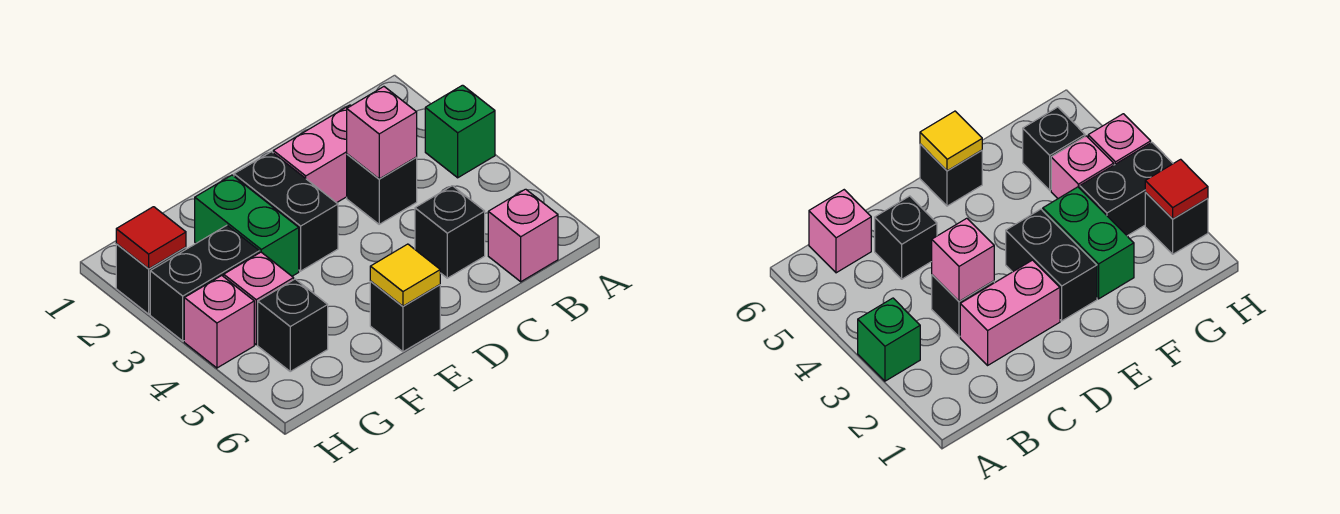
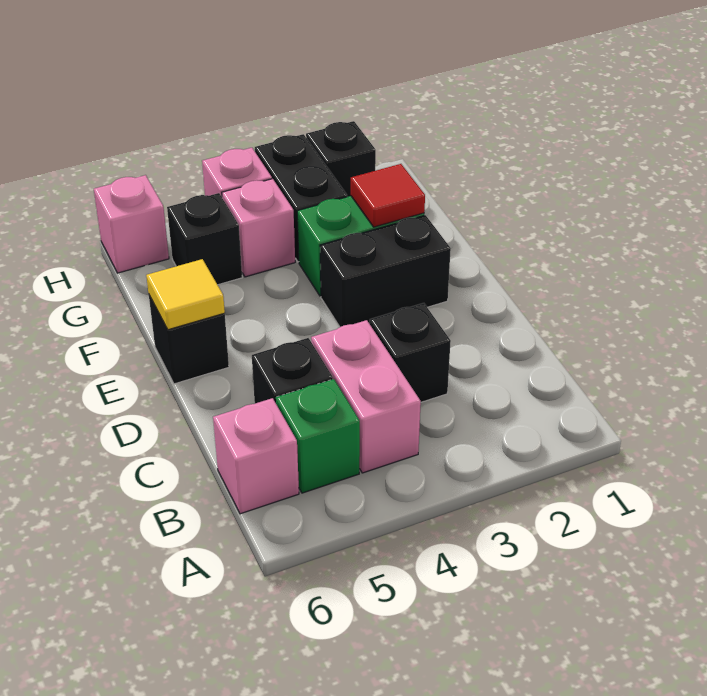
green 1x1 brick [425,85,495,178] -> green 1x1 brick moved to [276,379,360,493]
pink 1x2 brick [273,105,351,203] -> pink 1x2 brick moved to [311,320,421,473]
pink 1x1 brick [347,87,417,179] -> pink 1x1 brick moved to [94,175,169,273]
red 1x1 tile [116,207,186,269] -> red 1x1 tile moved to [351,164,425,227]

